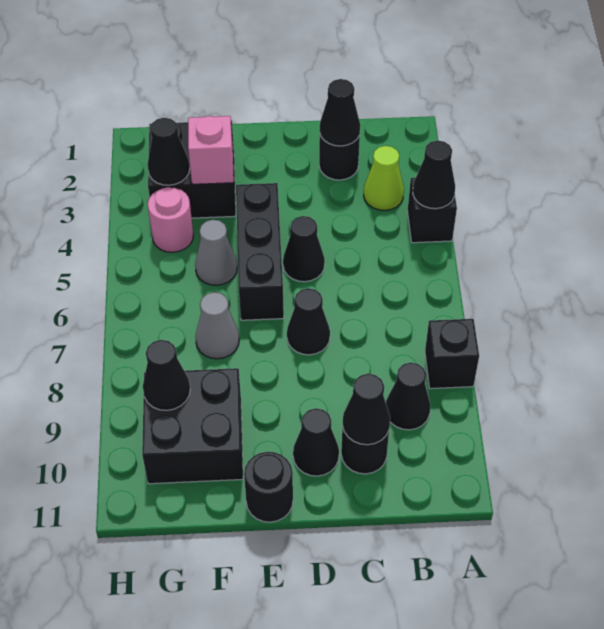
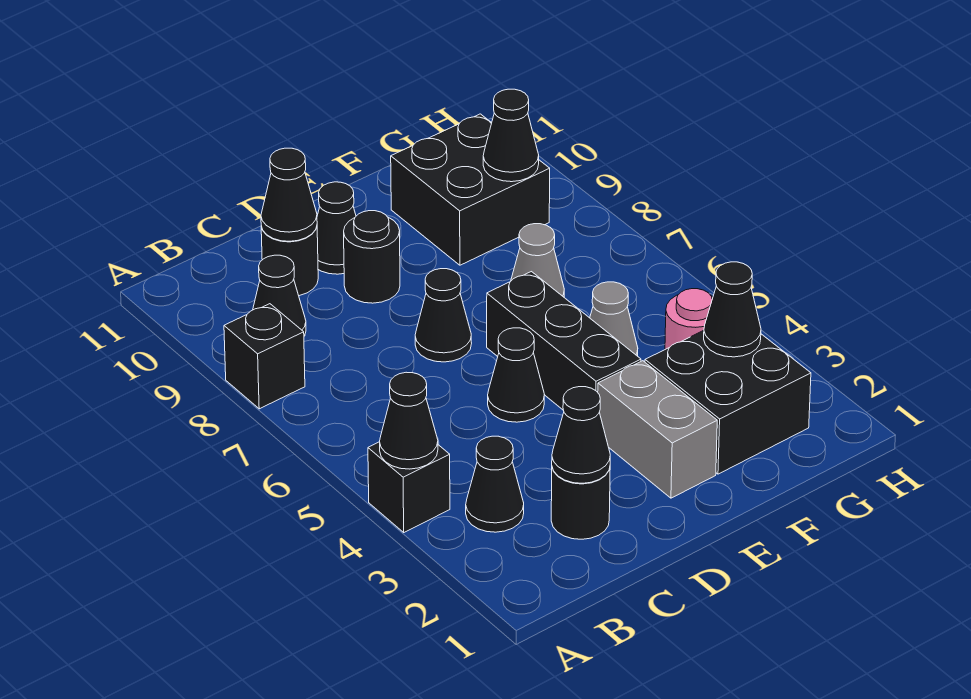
lime 1x1 cone [364,146,404,210] -> black 1x1 cone [466,436,524,532]
none -> grey 1x2 brick [598,361,717,498]
black 1x1 round brick [244,452,293,522] -> black 1x1 round brick moved to [344,211,400,303]
pink 1x1 brick [188,116,234,184] -> none

